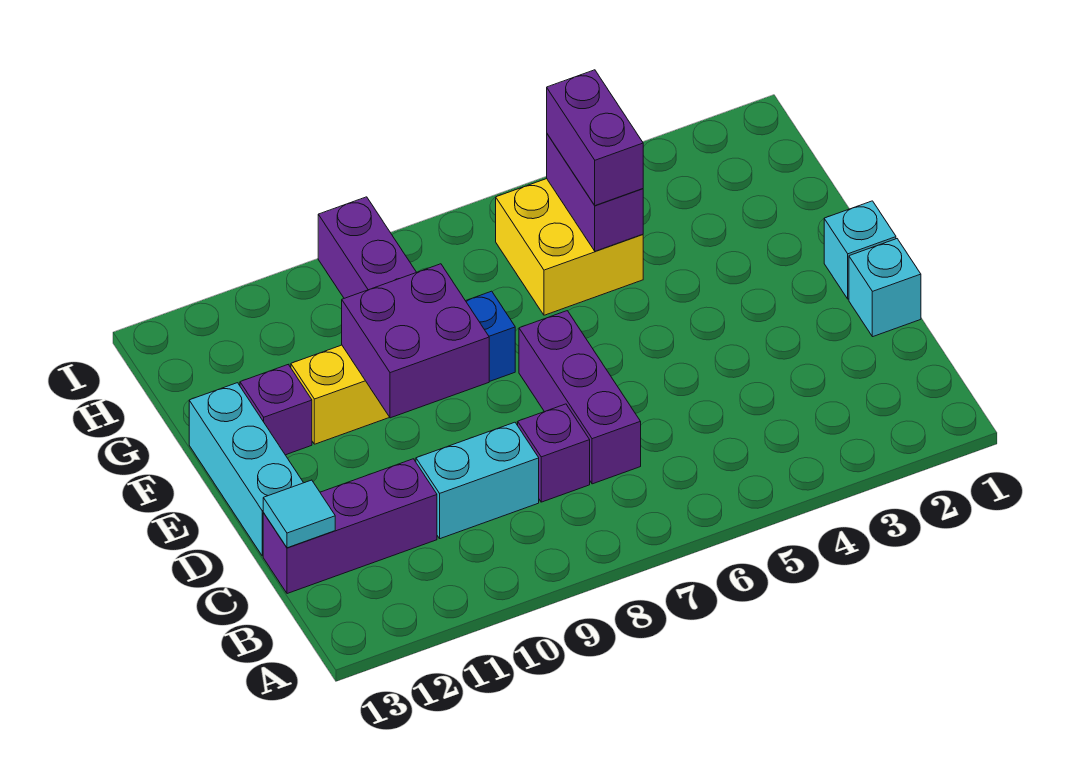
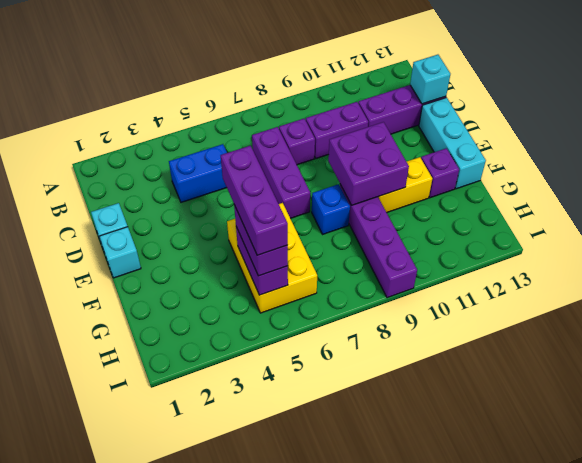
none -> blue 1x2 brick [169,144,227,202]
cyan 1x2 brick [416,422,539,539] -> purple 1x2 brick [306,102,368,158]
cyan 1x1 tile [263,480,335,548] -> cyan 1x1 brick [410,55,450,104]
none -> purple 1x3 brick [221,146,288,255]
yellow 2x2 brick [496,179,643,315] -> yellow 2x3 brick [227,203,317,313]

